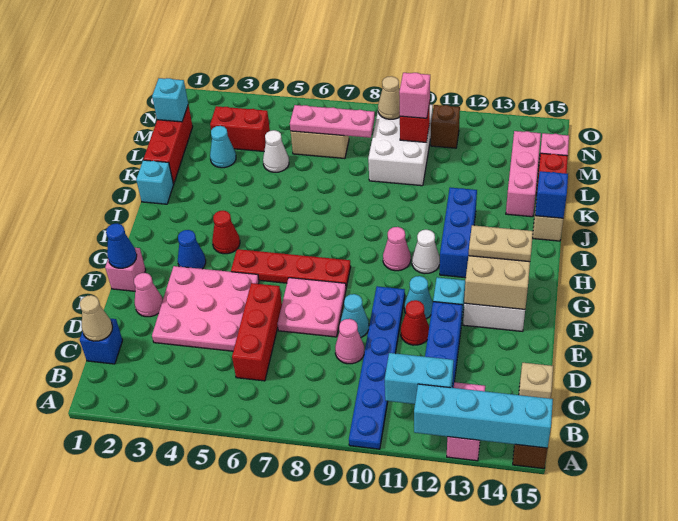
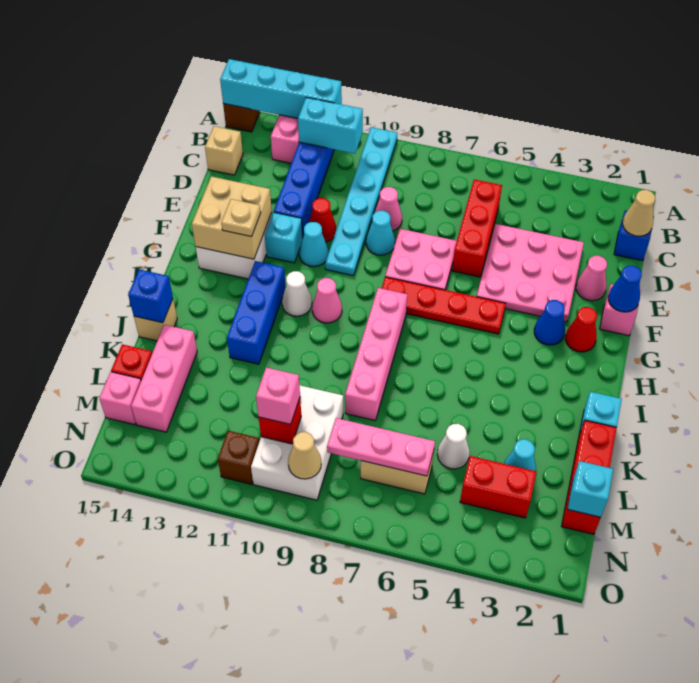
blue 1x6 plate [349,286,405,449] -> cyan 1x6 plate [325,127,397,276]
tan 1x2 plate [469,225,533,262] -> tan 1x1 plate [221,199,261,237]
red 1x1 cone [212,211,240,254] -> red 1x1 cone moved to [565,307,597,352]
none -> pink 1x4 brick [345,288,407,420]

